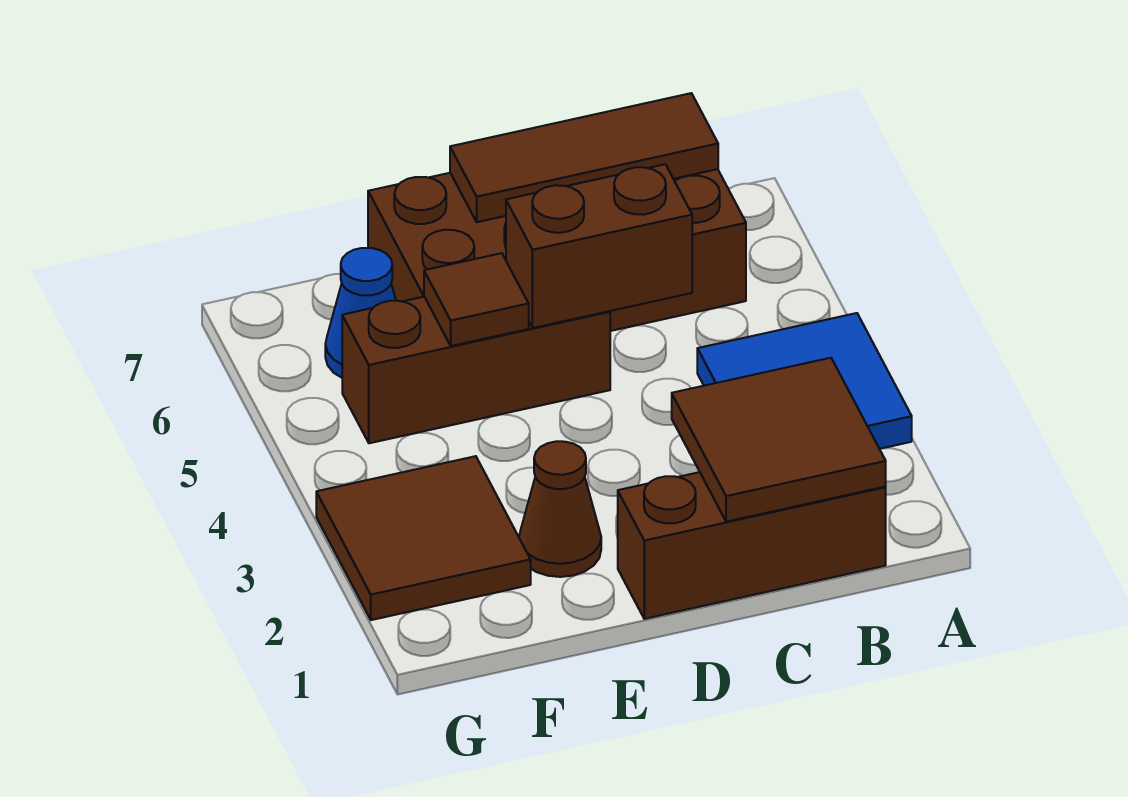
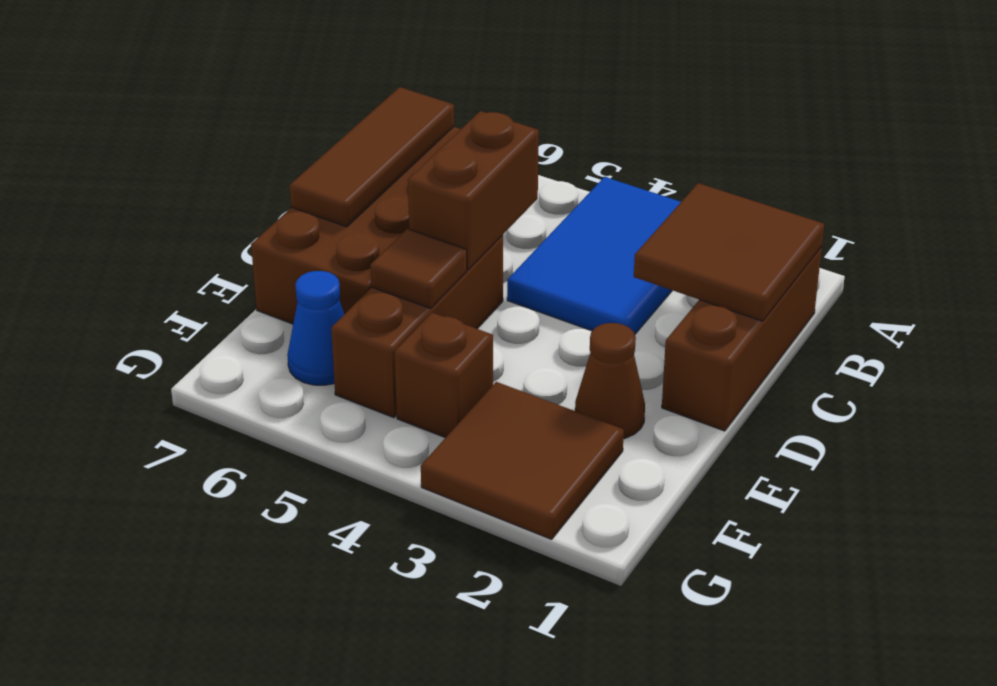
blue 2x2 tile [697,313,912,449] -> blue 2x3 tile [507,177,681,334]
none -> brown 1x1 brick [395,313,493,438]

